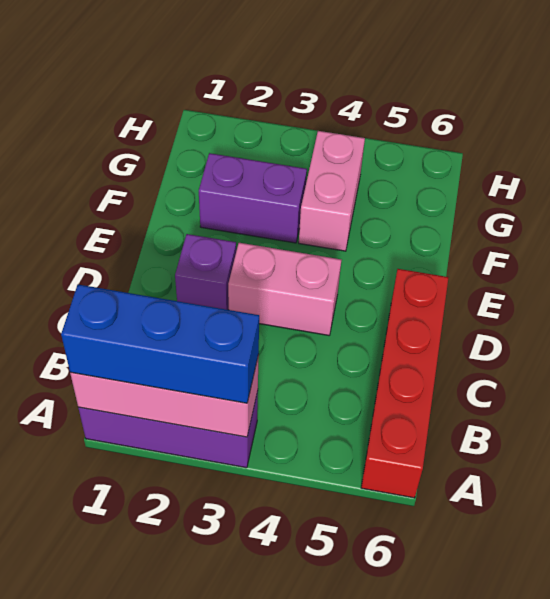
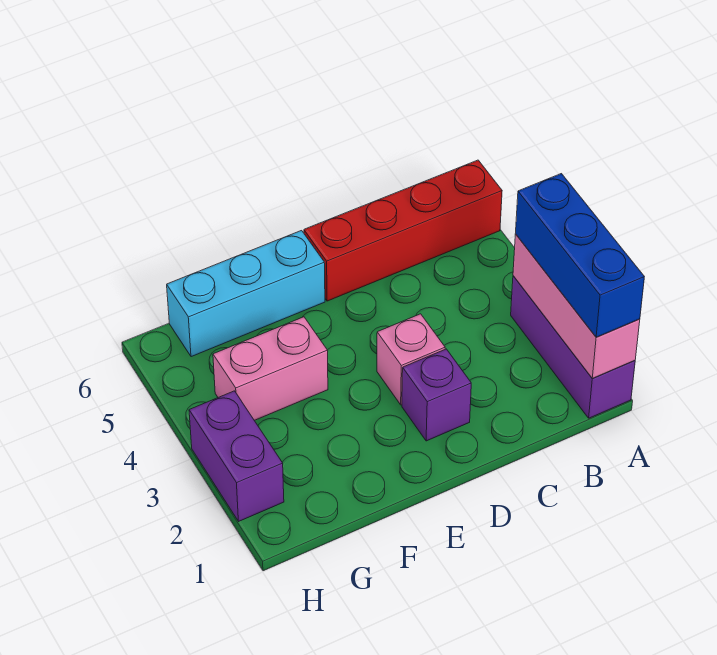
pink 1x2 brick [228,243,341,335] -> pink 1x1 brick [377,314,445,405]
none -> cyan 1x3 brick [167,231,325,357]
purple 1x2 brick [199,153,307,243] -> purple 1x2 brick moved to [189,391,284,521]

